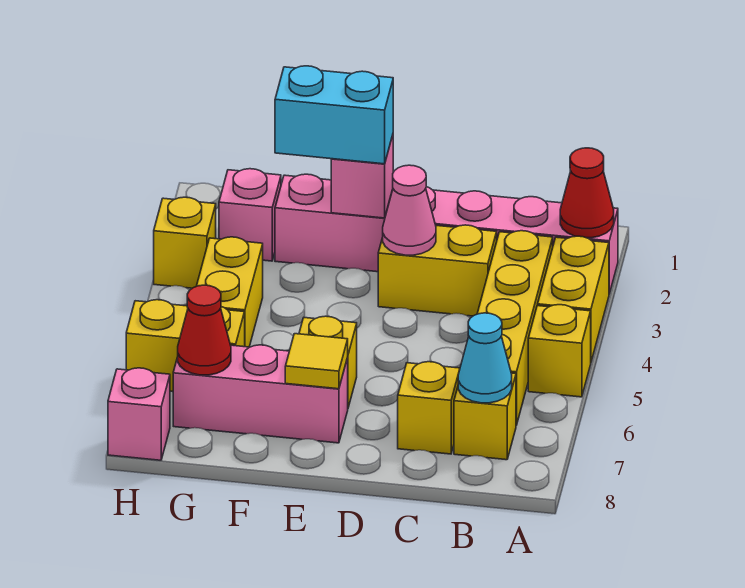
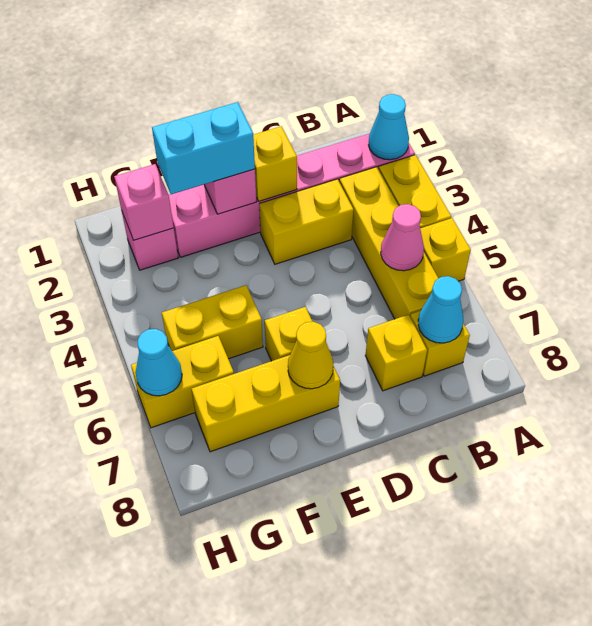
red 1x1 cone [560,148,614,238] -> cyan 1x1 cone [369,94,409,160]
pink 1x1 cone [383,165,436,255] -> pink 1x1 cone moved to [381,204,424,271]
pink 1x3 brick [173,345,348,443] -> yellow 1x3 brick [192,355,340,452]
yellow 1x1 tile [285,334,348,389] -> yellow 1x1 cone [288,322,333,389]
yellow 1x2 brick [197,237,263,347] -> yellow 1x2 brick turned to [162,285,263,359]
red 1x1 cone [178,285,231,375] -> none
yellow 1x1 brick [154,197,216,288] -> yellow 1x1 brick moved to [253,126,297,201]
none -> cyan 1x1 cone [135,329,182,396]
pink 1x1 brick [108,368,170,460] -> pink 1x1 brick moved to [114,164,174,240]

